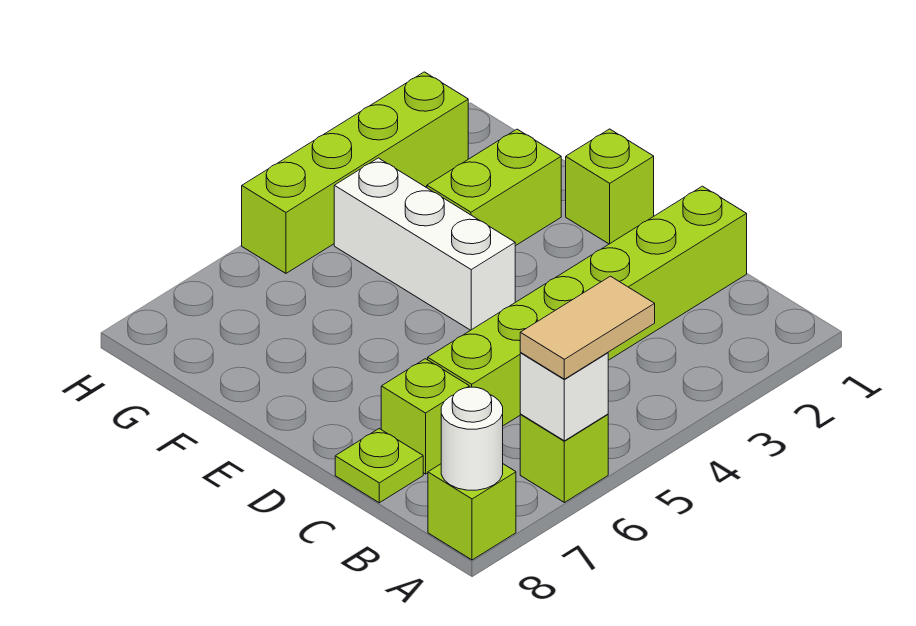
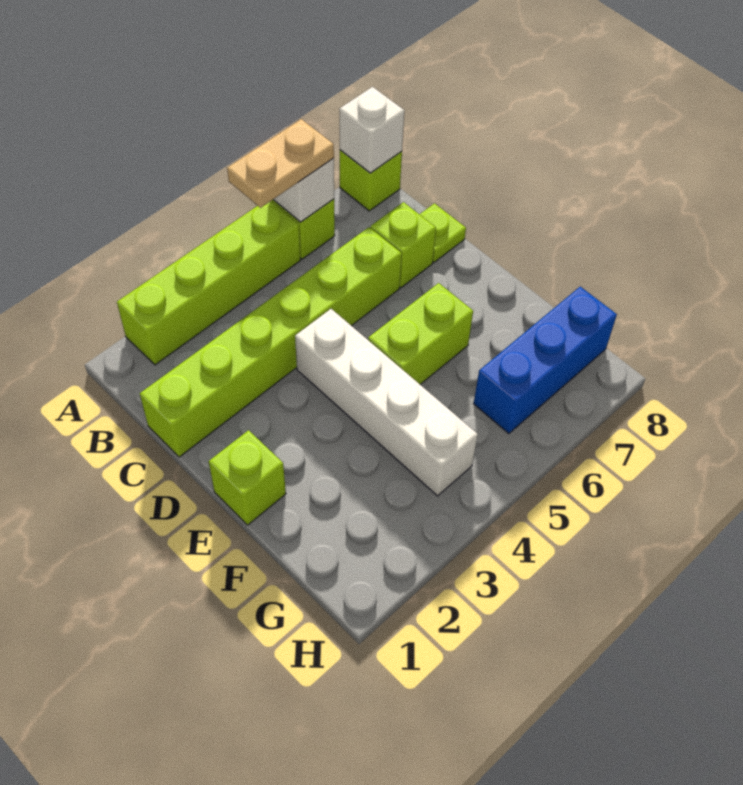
tan 1x2 tile [520,276,655,379] -> tan 1x2 plate [227,119,334,208]
white 1x1 round brick [441,387,503,490] -> white 1x1 brick [339,87,404,173]
white 1x3 brick [334,158,515,330] -> white 1x4 brick [295,309,478,496]
lime 1x2 brick [427,129,561,246] -> lime 1x2 brick moved to [368,283,473,384]
none -> blue 1x3 brick [474,287,617,434]
lime 1x4 brick [242,72,468,273] -> lime 1x4 brick moved to [117,201,301,365]

